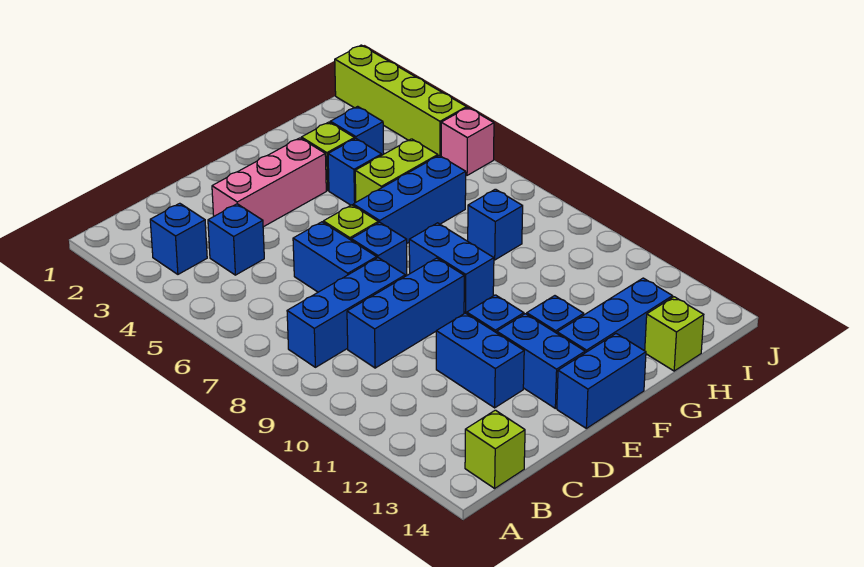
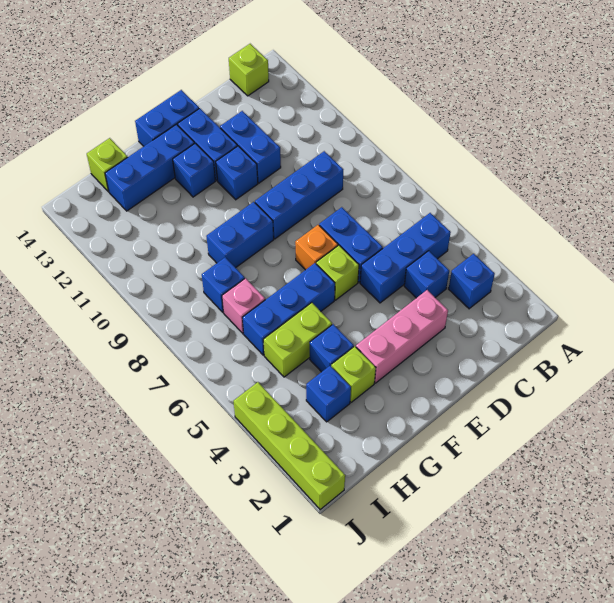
blue 1x3 brick [287,258,405,367] -> blue 1x3 brick moved to [360,213,451,303]
blue 1x1 brick [351,222,407,276] -> orange 1x1 brick [295,225,338,270]
blue 1x2 brick [409,223,494,313] -> blue 1x2 brick turned to [206,202,274,268]
pink 1x1 brick [441,108,494,175] -> pink 1x1 brick moved to [222,278,265,333]

